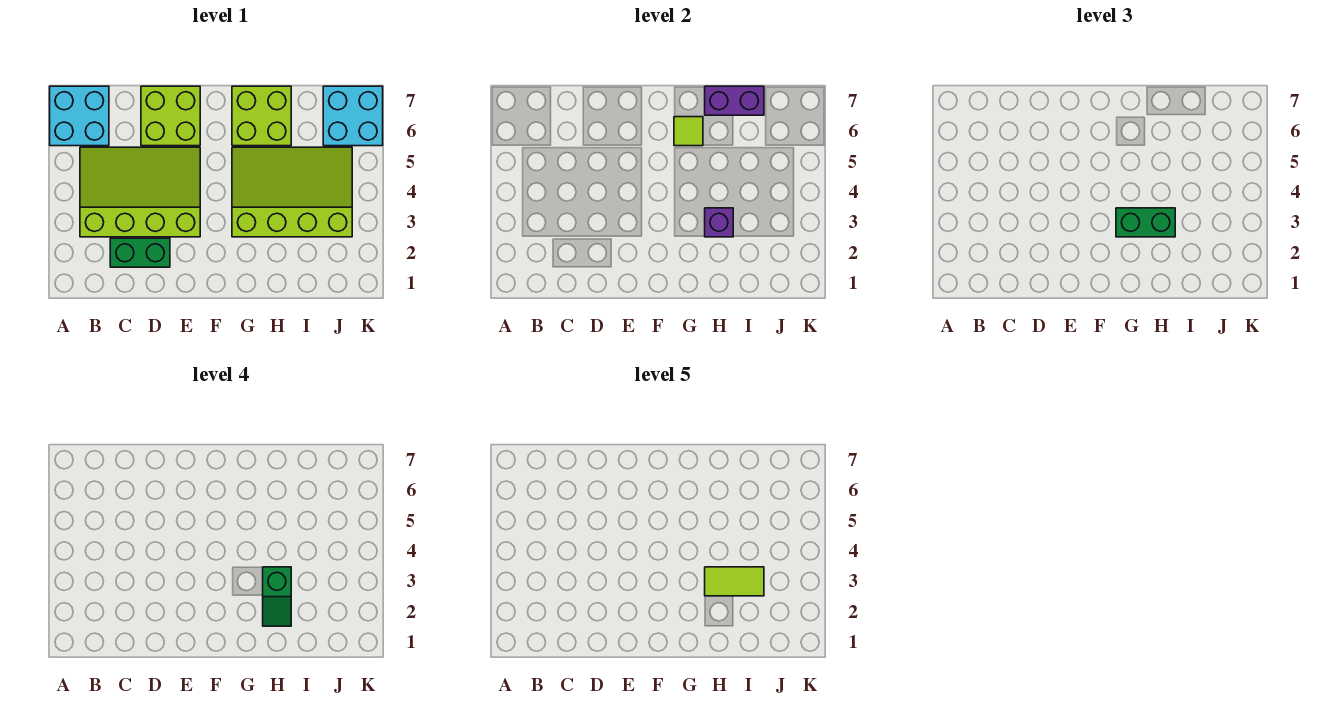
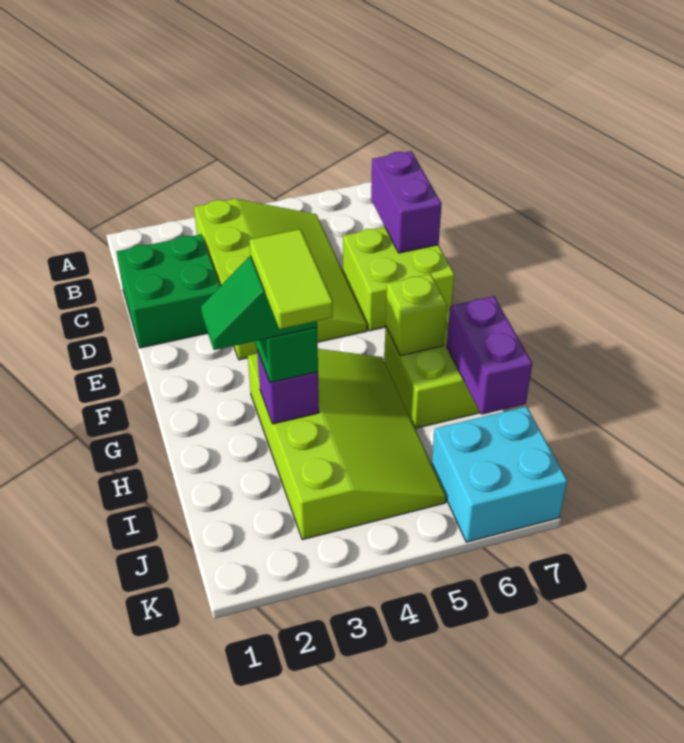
cyan 2x2 brick [50,86,109,146] -> none
green 1x2 brick [110,238,170,267] -> green 2x2 brick [117,234,220,348]
none -> purple 1x2 brick [371,151,442,253]
lime 1x1 tile [674,117,703,146] -> lime 1x1 brick [385,274,447,356]

